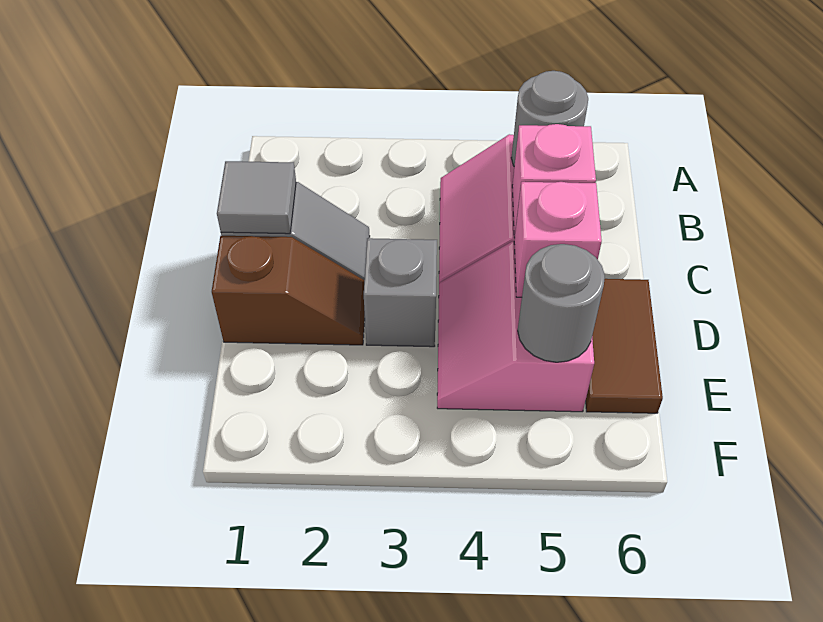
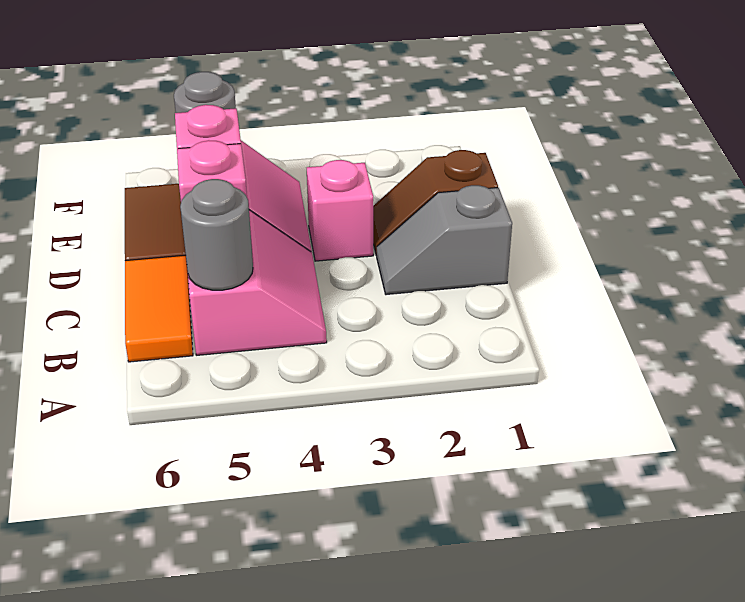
none -> orange 1x2 tile [125,255,193,362]
grey 1x1 tile [217,161,296,234] -> none
grey 1x1 brick [364,238,437,347] -> pink 1x1 brick [307,160,373,261]

